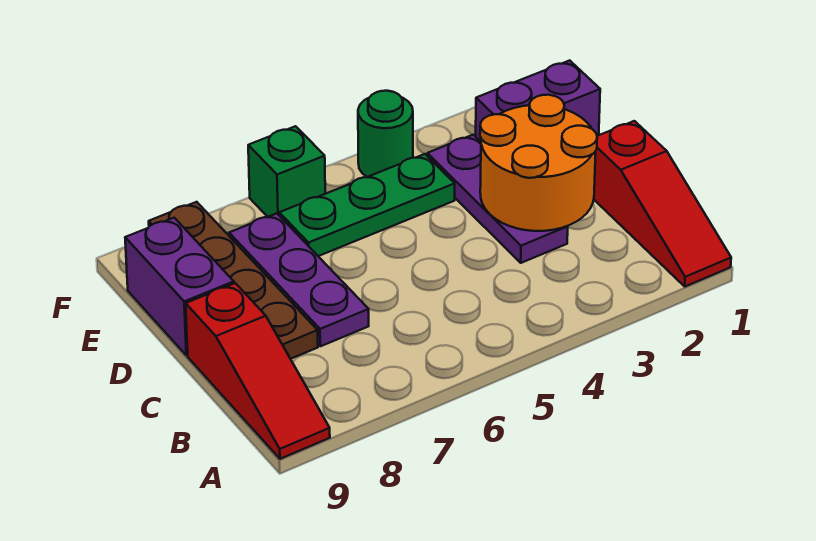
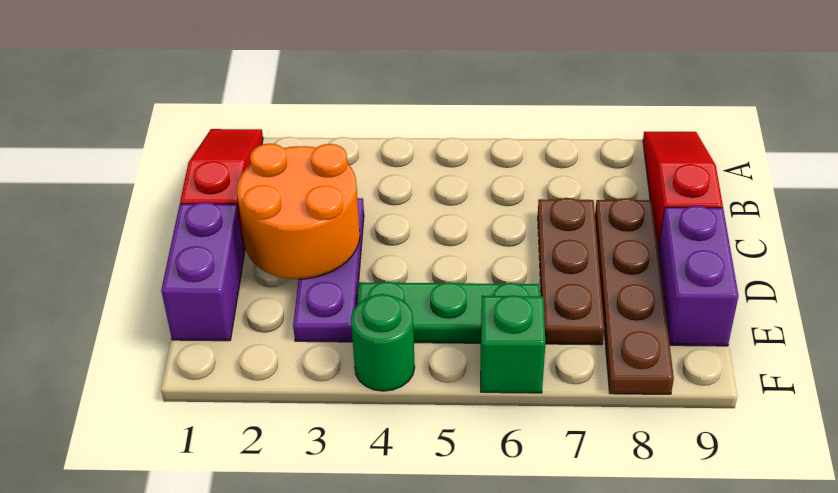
purple 1x3 plate [229,213,369,346] -> brown 1x3 plate [538,198,604,345]
purple 1x2 brick [476,60,600,141] -> purple 1x2 brick turned to [161,202,244,341]

